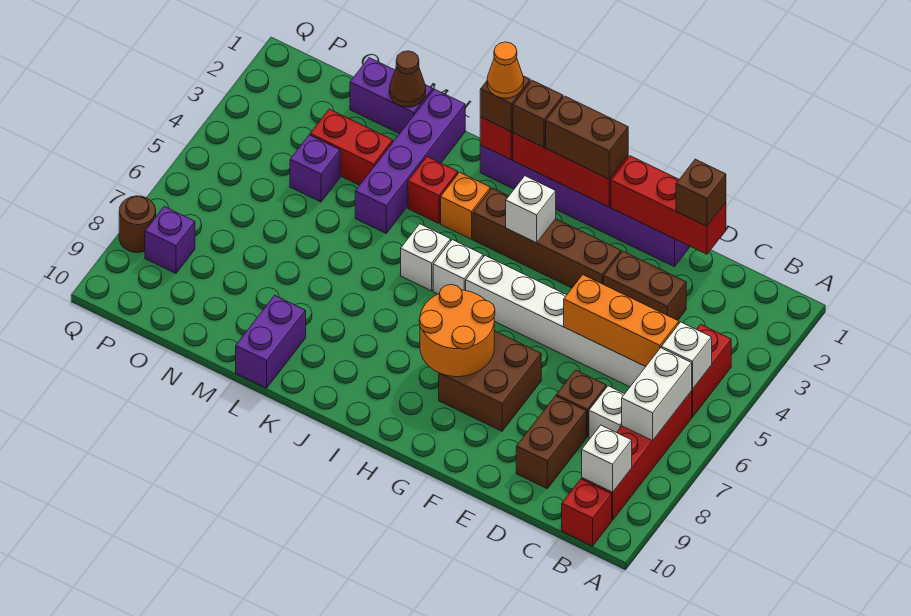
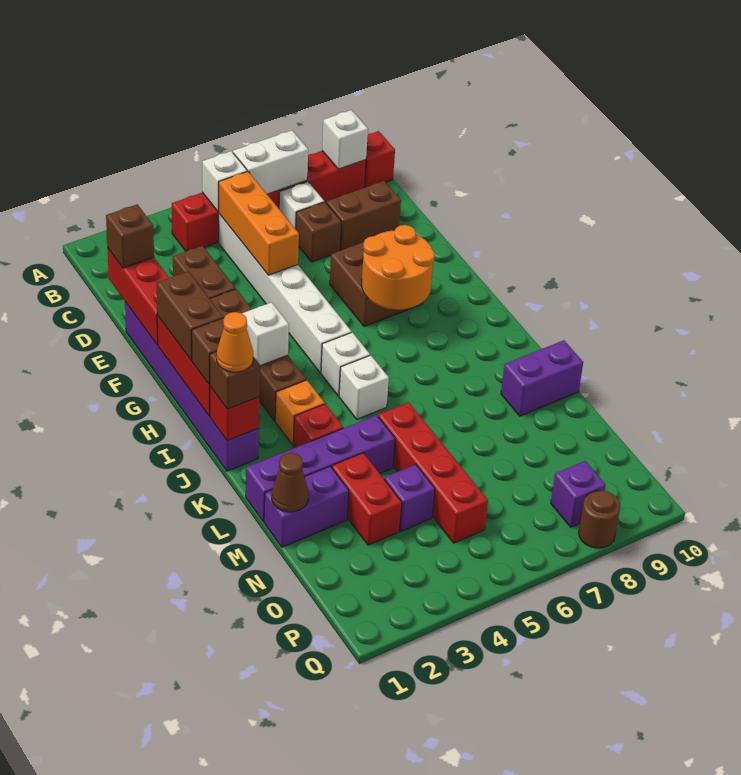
none -> red 1x4 brick [378,402,488,543]
purple 1x2 brick [350,58,433,134] -> purple 1x2 brick turned to [264,466,349,547]

